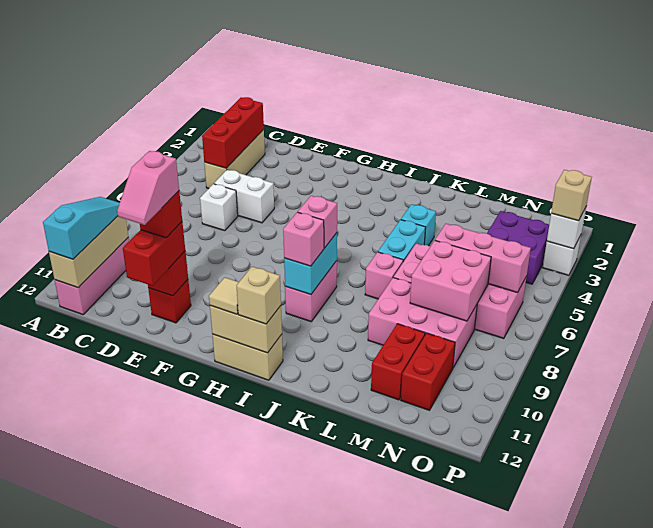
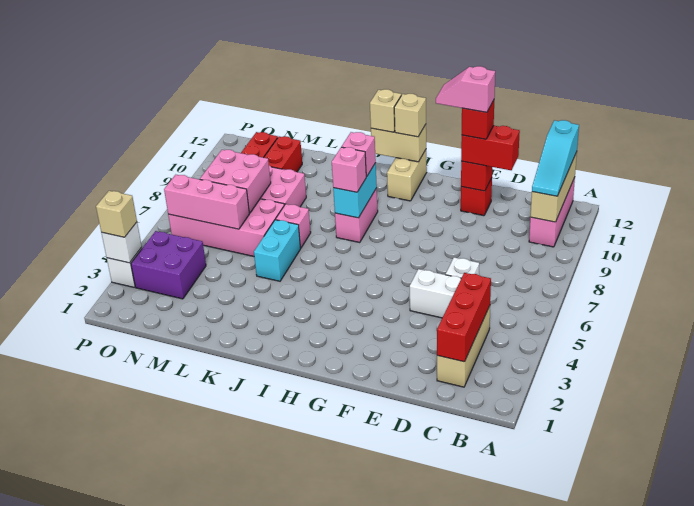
red 1x2 brick [123,222,185,286] -> red 1x2 brick turned to [461,126,520,170]
pink 1x2 slope [117,151,179,225] -> pink 1x2 slope turned to [436,66,495,112]
tan 1x2 brick [212,334,283,380] -> tan 1x2 brick turned to [387,150,427,201]
tan 1x1 tile [209,277,239,314] -> tan 1x1 brick [394,94,426,137]
cyan 1x1 brick [401,204,436,246] -> none

